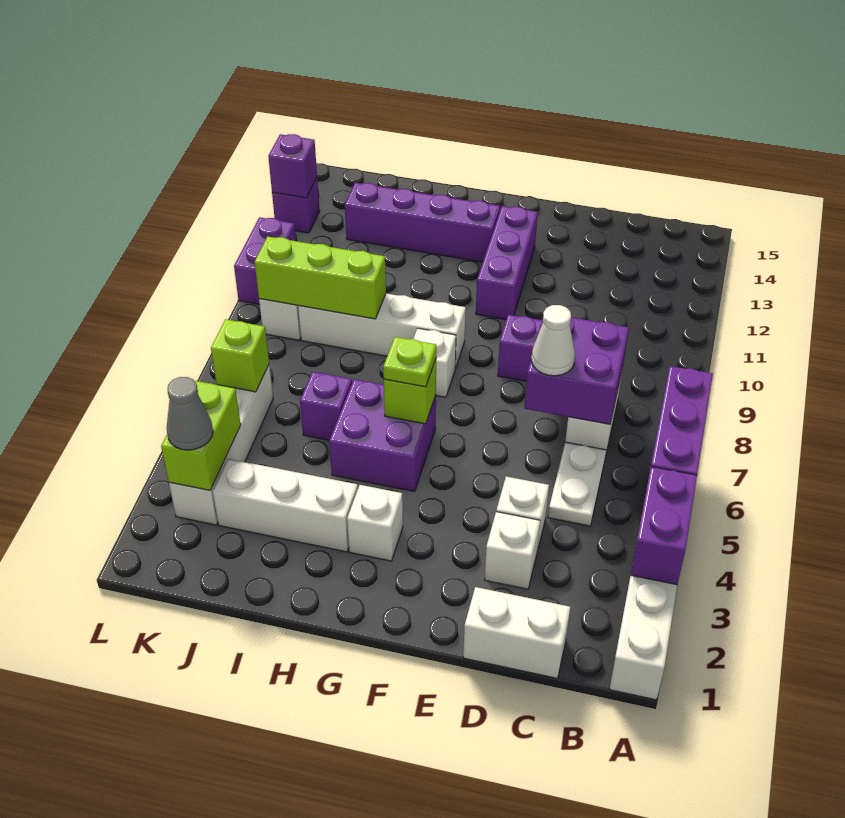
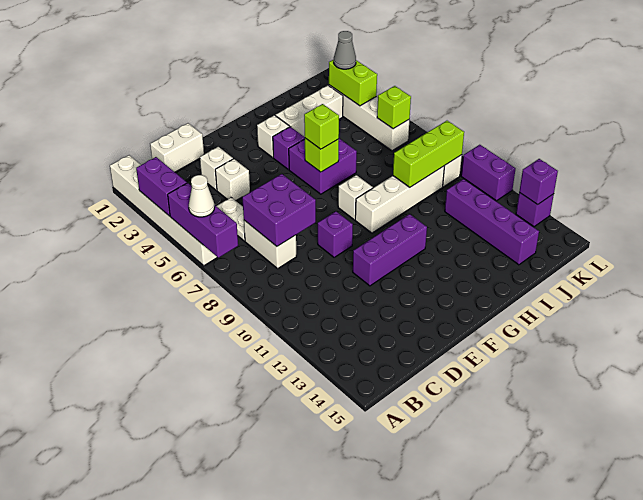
white 1x1 cone [531,305,575,376] -> white 1x1 cone moved to [189,175,215,217]
purple 1x3 brick [476,206,538,320] -> purple 1x3 brick turned to [353,214,427,286]
lime 1x1 plate [383,337,436,387] -> lime 1x1 brick [304,104,339,149]
purple 1x4 brick [345,183,500,262] -> purple 1x4 brick turned to [445,179,539,265]
purple 1x1 brick [300,372,352,440] -> purple 1x1 brick moved to [273,127,305,170]

